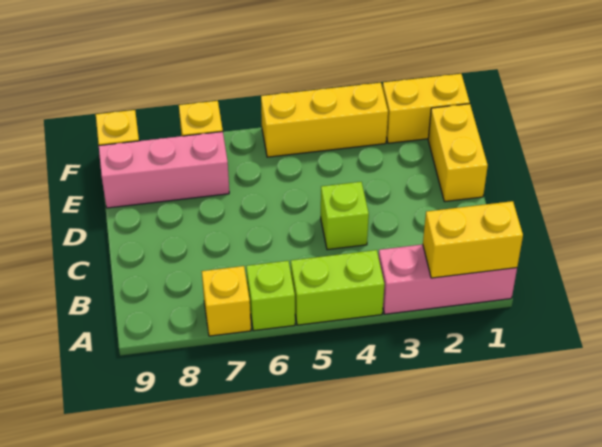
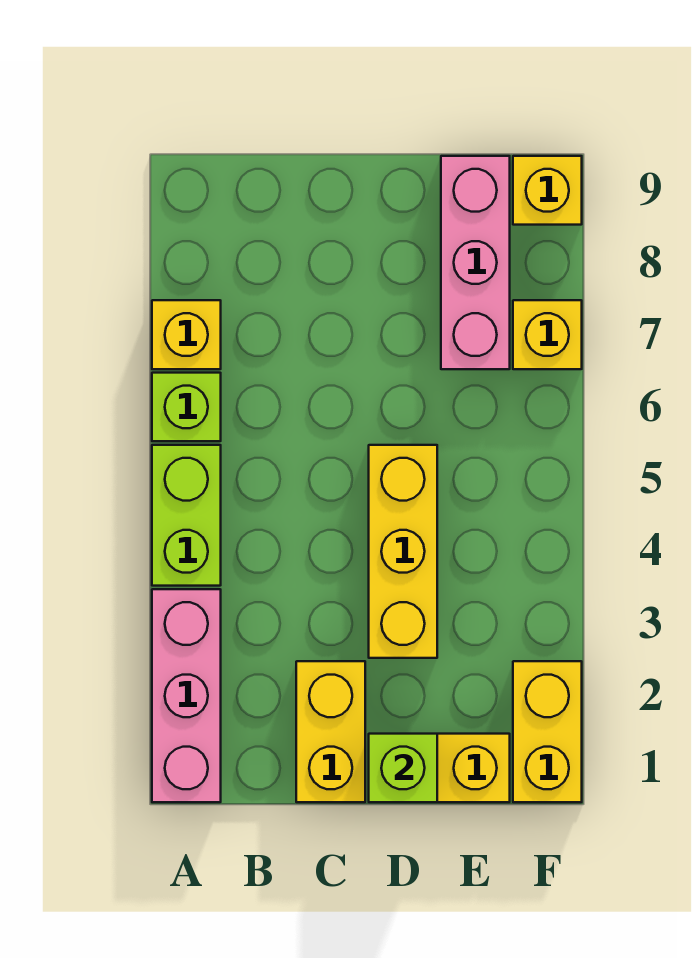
yellow 1x2 brick [423,201,523,278] -> yellow 1x2 brick moved to [296,661,365,802]
lime 1x1 brick [321,182,369,250] -> lime 1x1 brick moved to [369,734,437,802]
yellow 1x3 brick [261,83,388,157] -> yellow 1x3 brick moved to [369,445,437,658]

